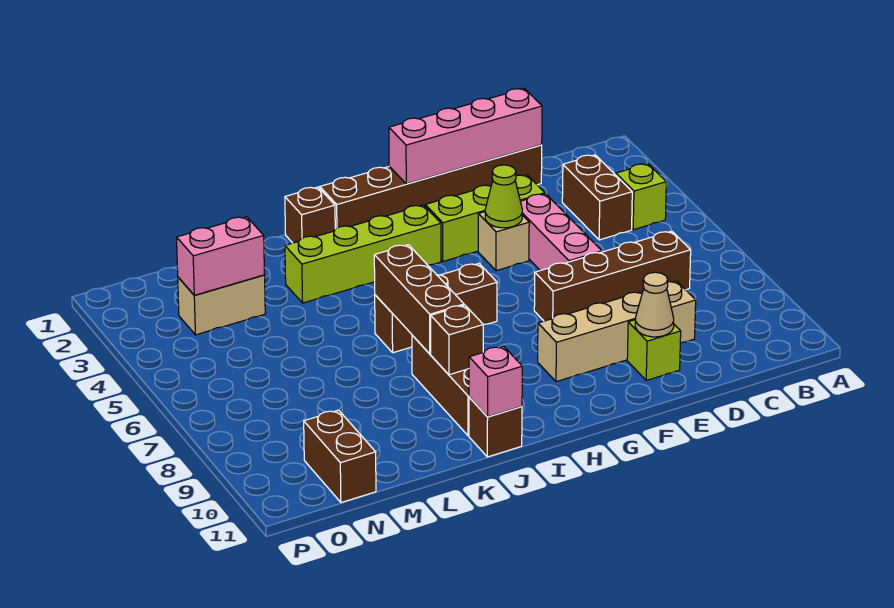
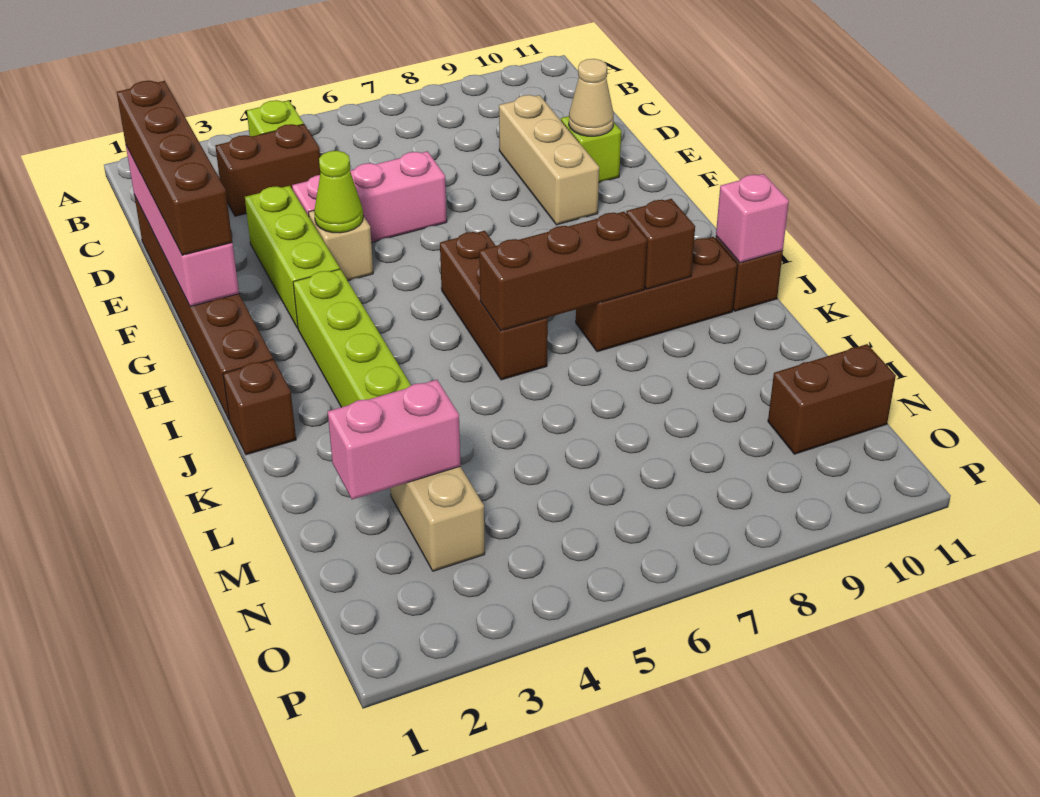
brown 1x4 brick [534,231,691,321] -> brown 1x4 brick moved to [117,81,232,255]
tan 1x4 brick [538,281,696,382] -> tan 1x3 brick [499,95,599,225]
pink 1x2 brick [177,217,264,295] -> pink 1x2 brick turned to [328,380,461,499]

